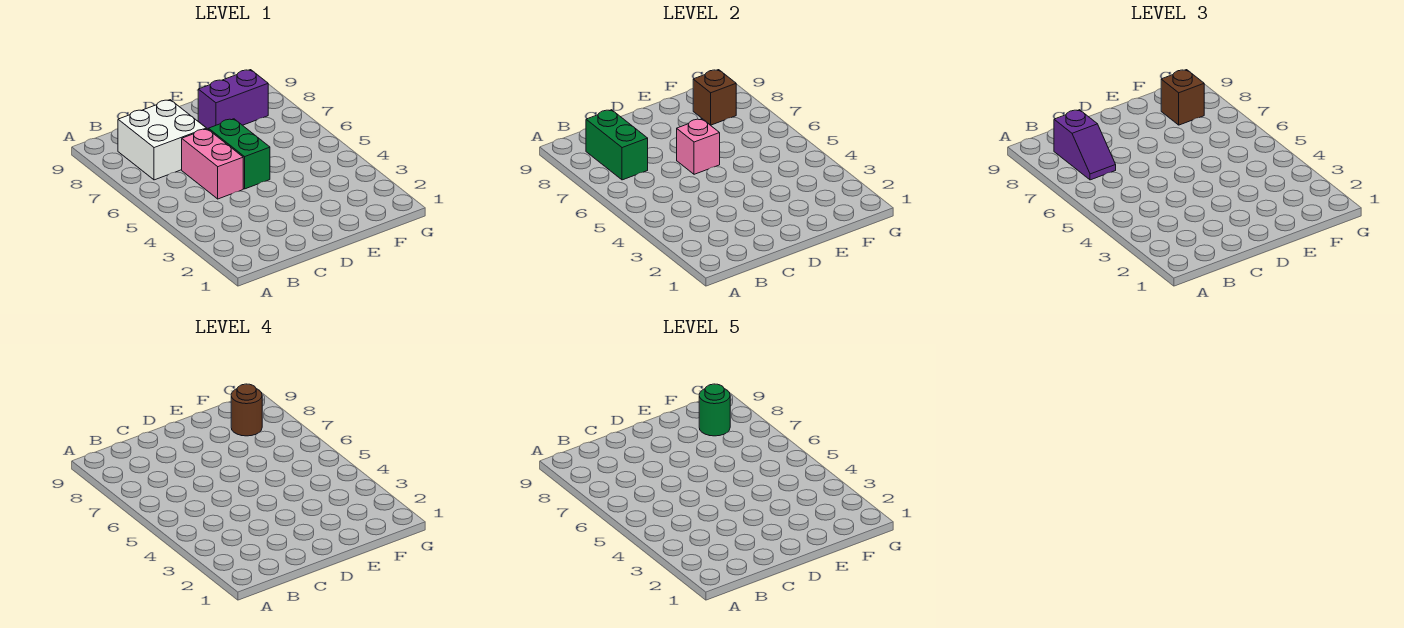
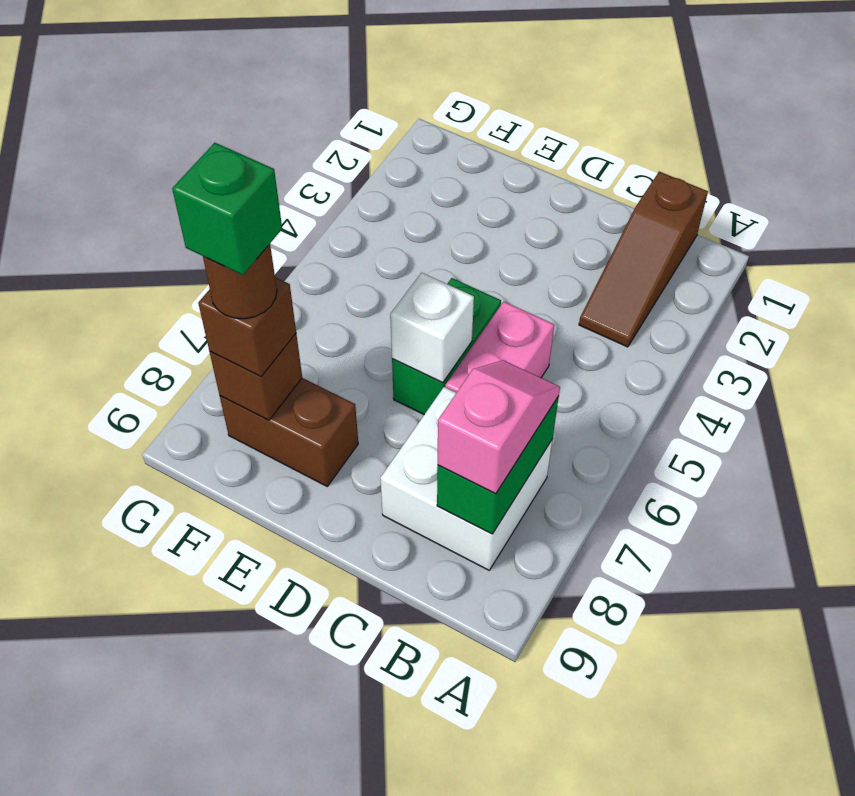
none -> brown 1x3 slope [579,172,708,347]
purple 1x2 slope [1054,110,1116,180] -> pink 1x2 slope [438,360,560,494]
pink 1x1 brick [677,119,720,174] -> white 1x1 brick [390,273,474,383]
purple 1x2 brick [198,70,268,129] -> brown 1x2 brick [220,378,358,486]
green 1x1 round brick [699,384,730,436] -> green 1x1 brick [172,143,282,275]

